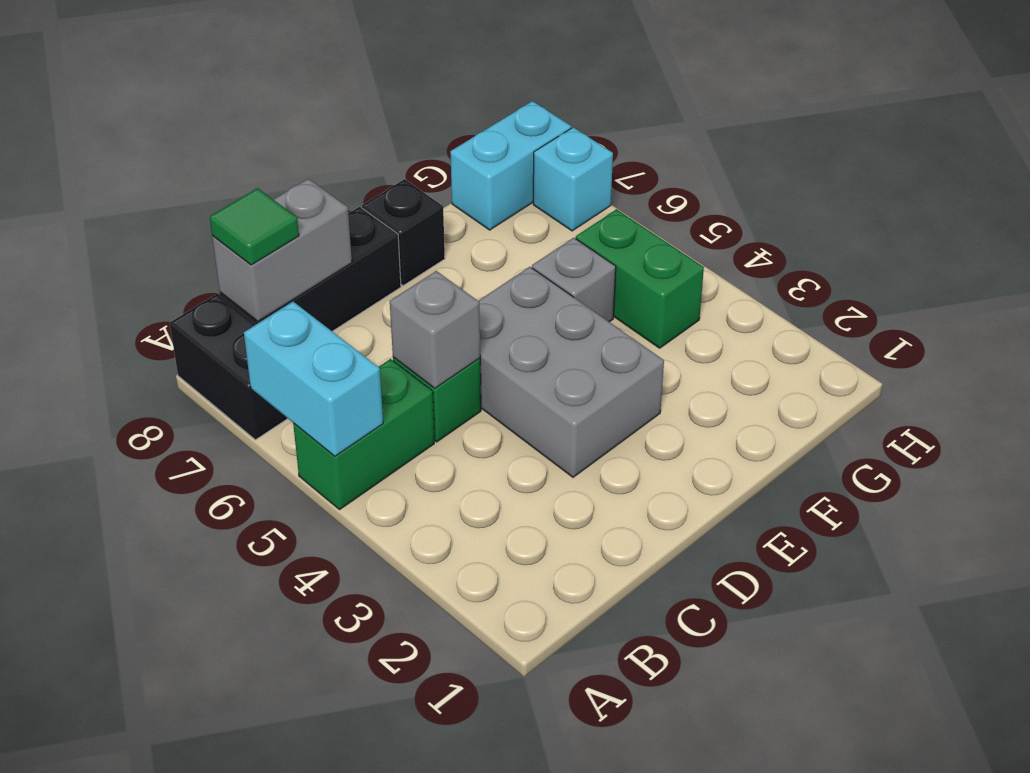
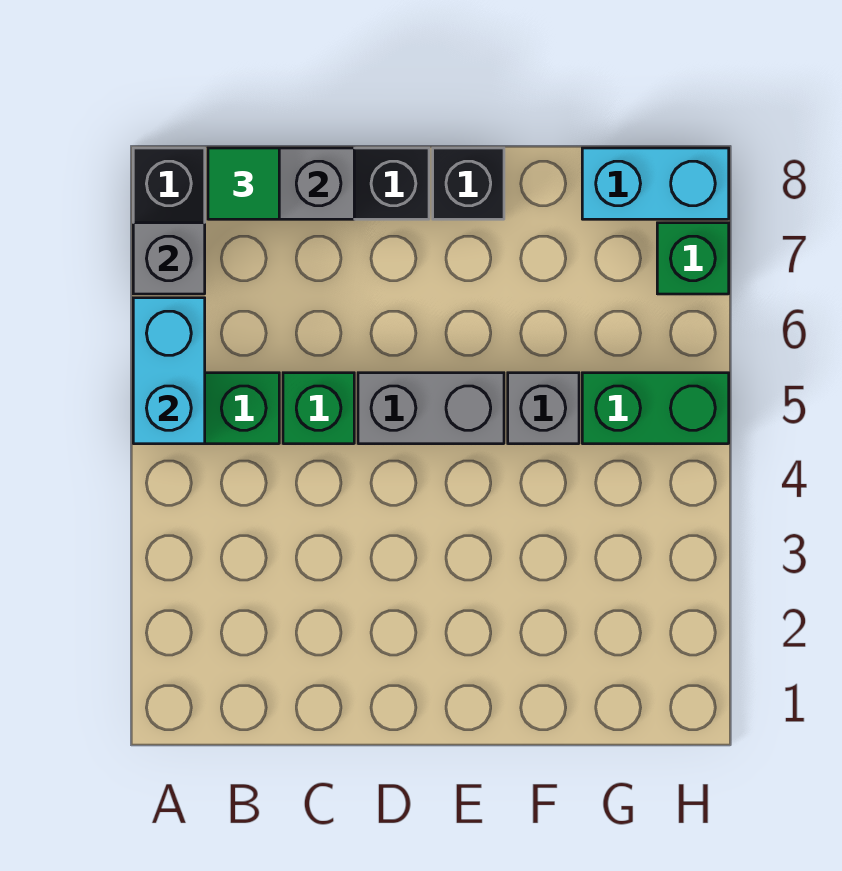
grey 1x1 brick [390,271,480,388] -> grey 1x1 brick moved to [133,223,205,294]
grey 2x3 brick [479,267,664,477] -> grey 1x2 brick [358,373,504,444]
green 1x2 brick [576,209,704,348] -> green 1x2 brick turned to [582,373,729,444]
cyan 1x1 brick [533,127,613,231] -> green 1x1 brick [657,223,729,294]

